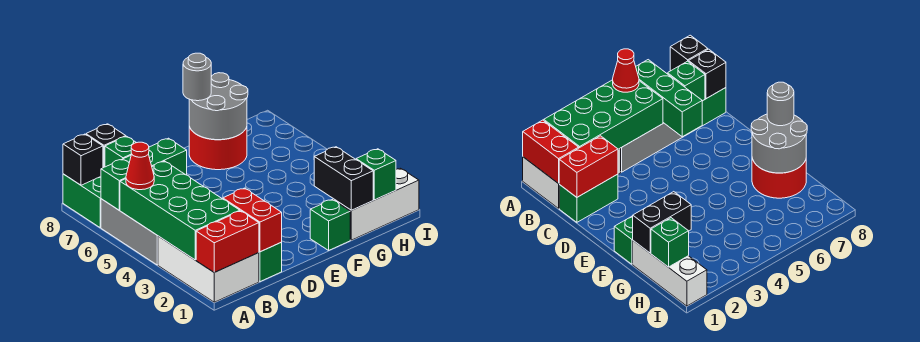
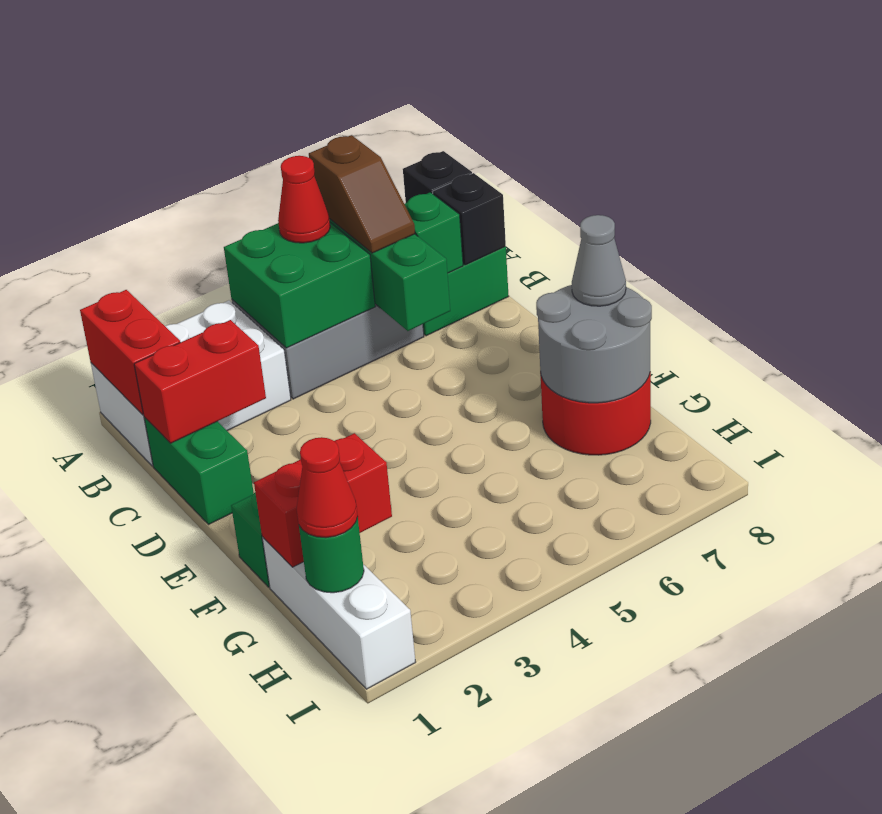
green 2x4 brick [120,161,240,260] -> green 2x2 brick [224,223,375,348]
none -> brown 1x2 slope [309,135,415,253]
green 1x2 brick [259,242,282,282] -> green 1x2 brick turned to [144,417,254,525]
grey 1x1 round brick [183,53,211,101] -> grey 1x1 cone [572,215,626,306]
black 1x2 brick [314,147,373,210] -> red 1x2 brick [254,433,392,567]
green 1x1 brick [356,149,396,200] -> green 1x1 round brick [299,517,364,593]
none -> red 1x1 cone [297,437,358,538]

